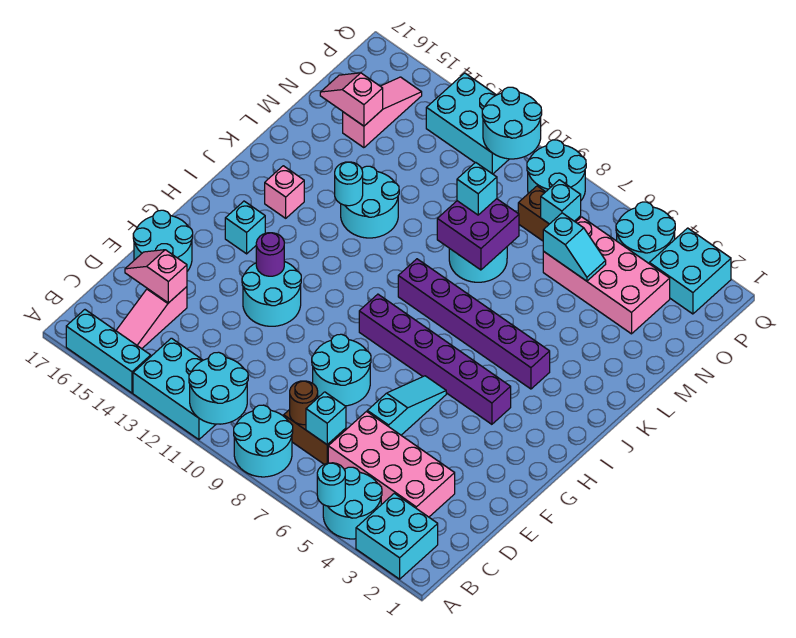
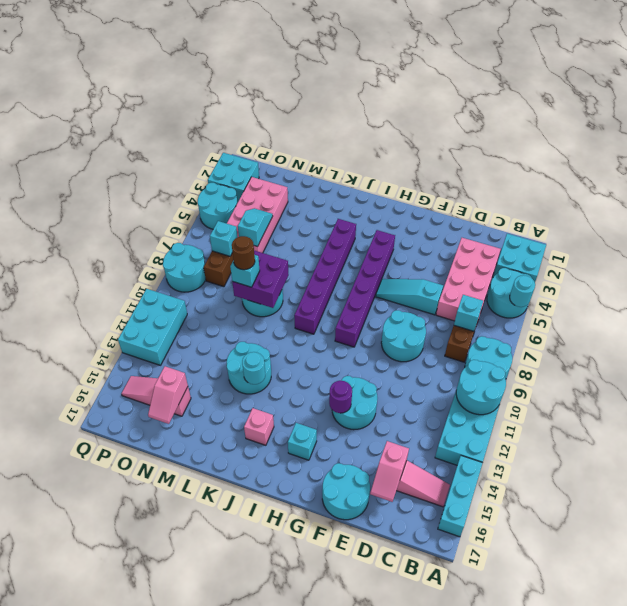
brown 1x1 round brick [290,381,318,425] -> brown 1x1 round brick moved to [232,236,255,270]
cyan 2x2 round brick [482,87,542,159] -> none

